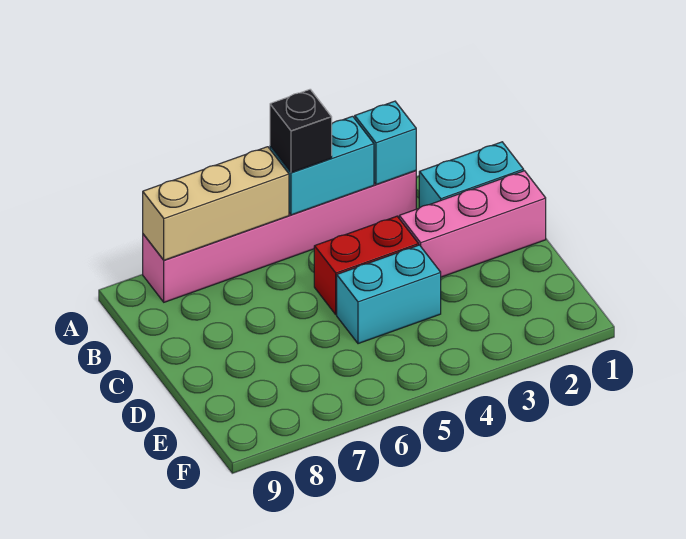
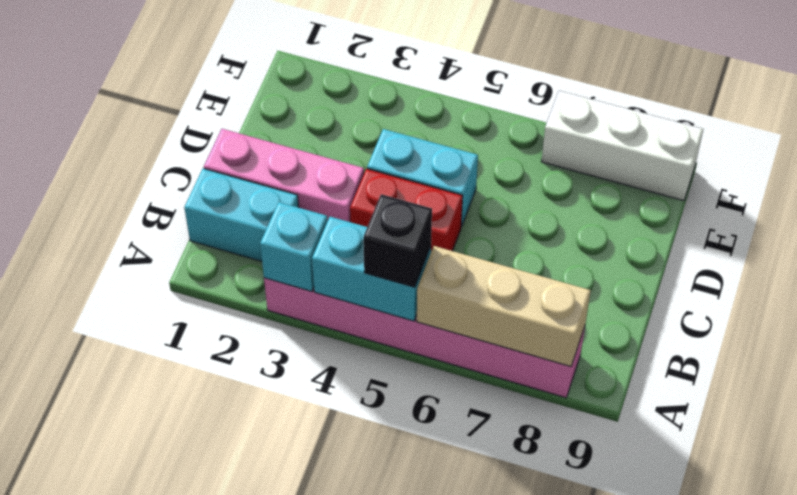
none -> white 1x3 brick [541,91,703,201]

